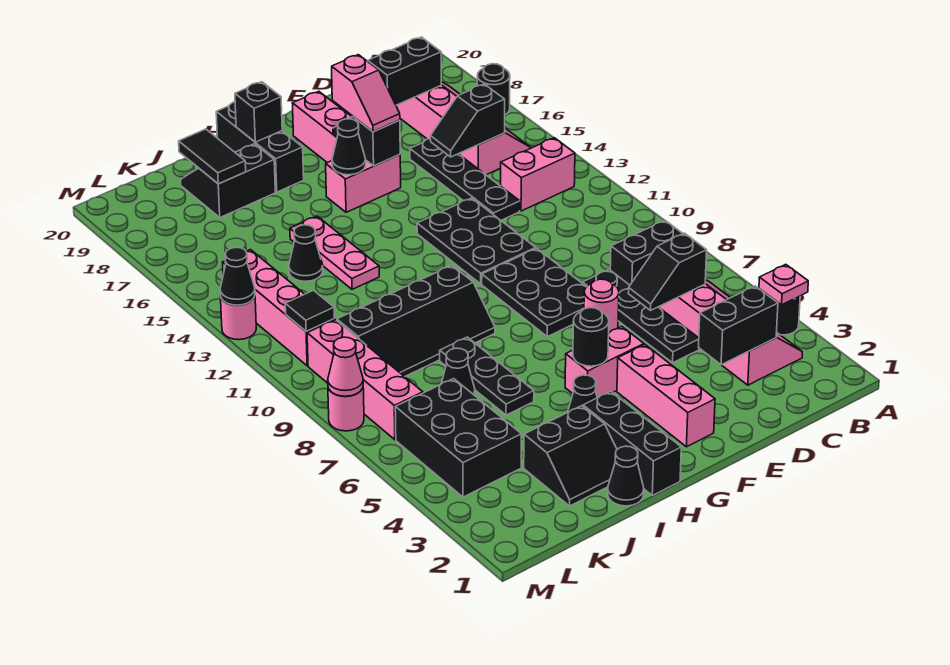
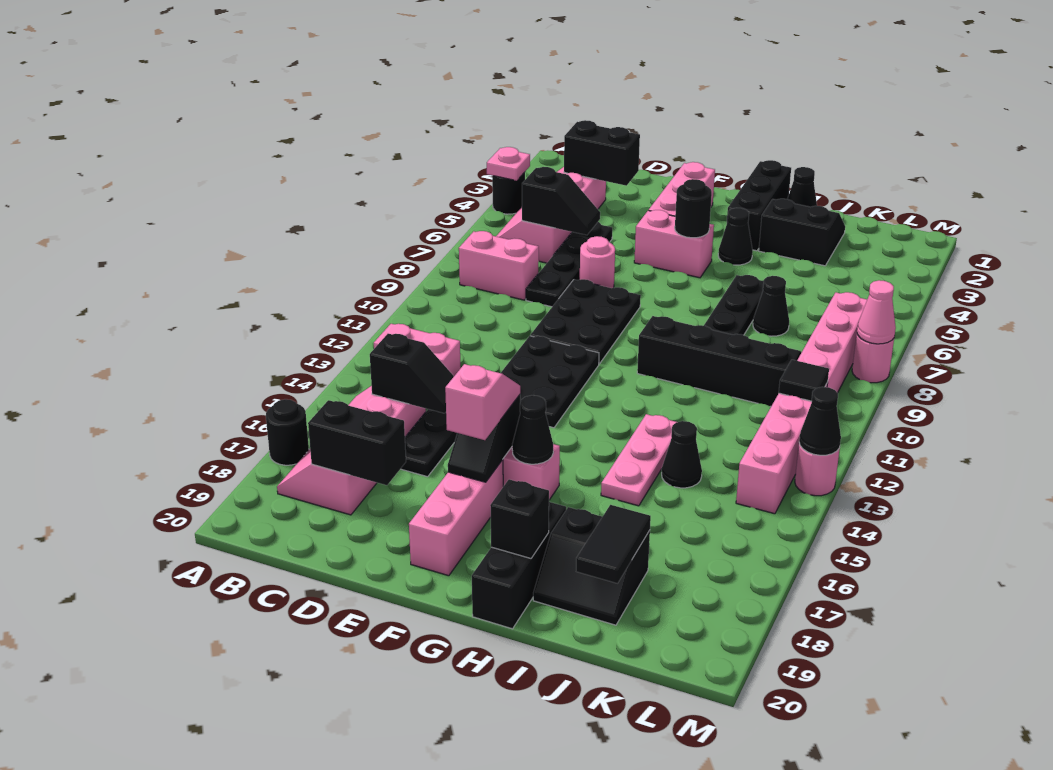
black 1x2 brick [610,220,683,285] -> pink 1x2 brick [459,231,539,300]
black 2x3 brick [395,379,521,497] -> none

